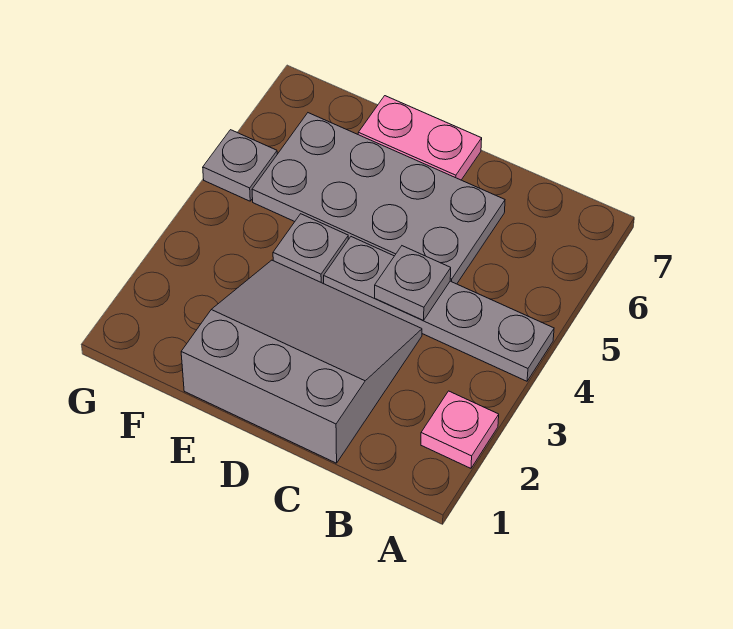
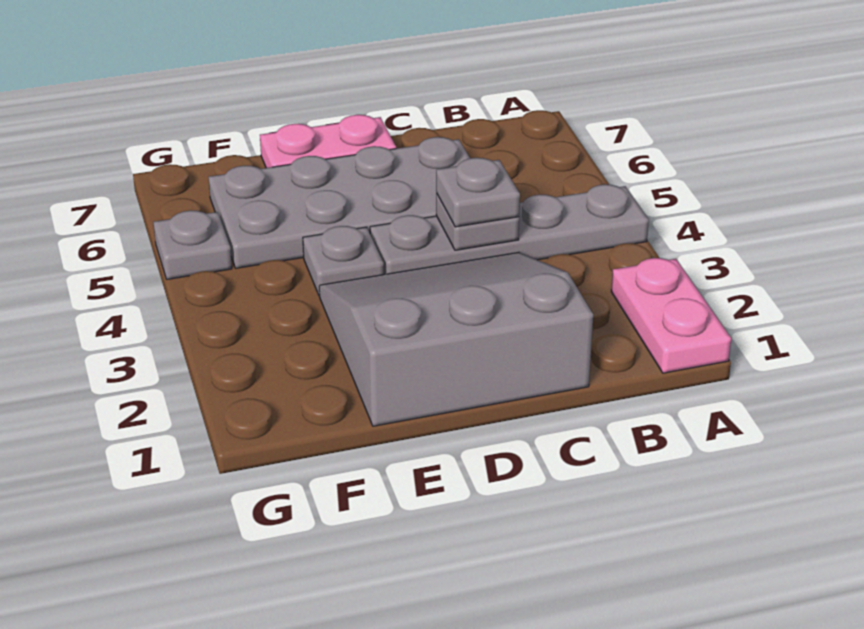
pink 1x1 plate [421,391,499,468] -> pink 1x2 plate [611,258,731,373]
none -> grey 1x1 plate [436,158,520,227]

